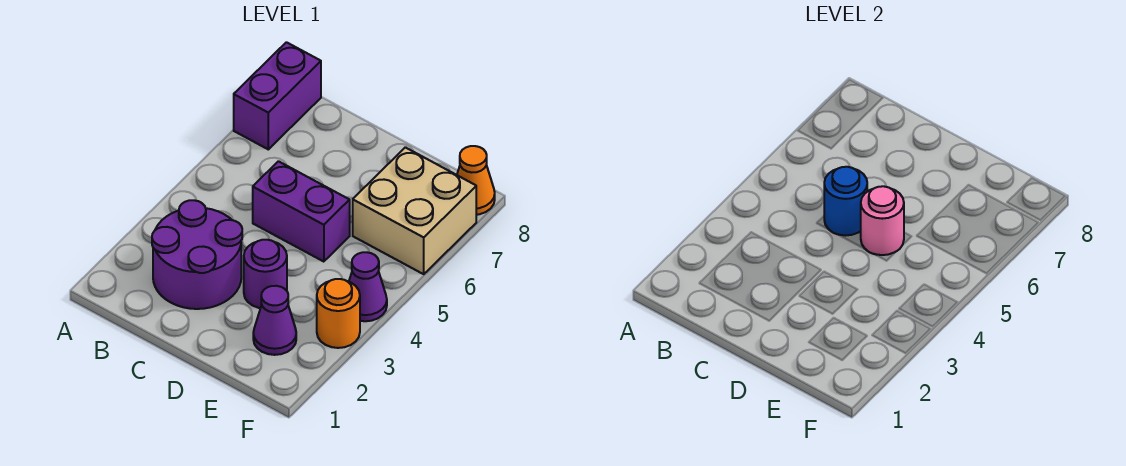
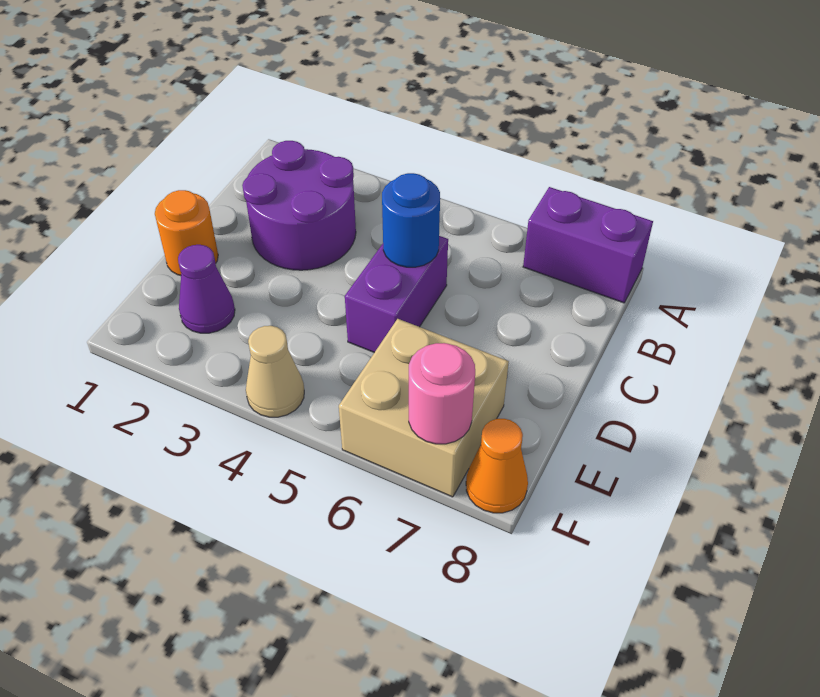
purple 1x1 round brick [244,240,287,308] -> none
pink 1x1 round brick [861,186,904,255] -> pink 1x1 round brick moved to [409,343,475,444]
orange 1x1 round brick [317,279,360,348] -> orange 1x1 round brick moved to [155,190,218,276]
purple 1x1 cone [349,252,387,321] -> tan 1x1 cone [246,326,304,417]

